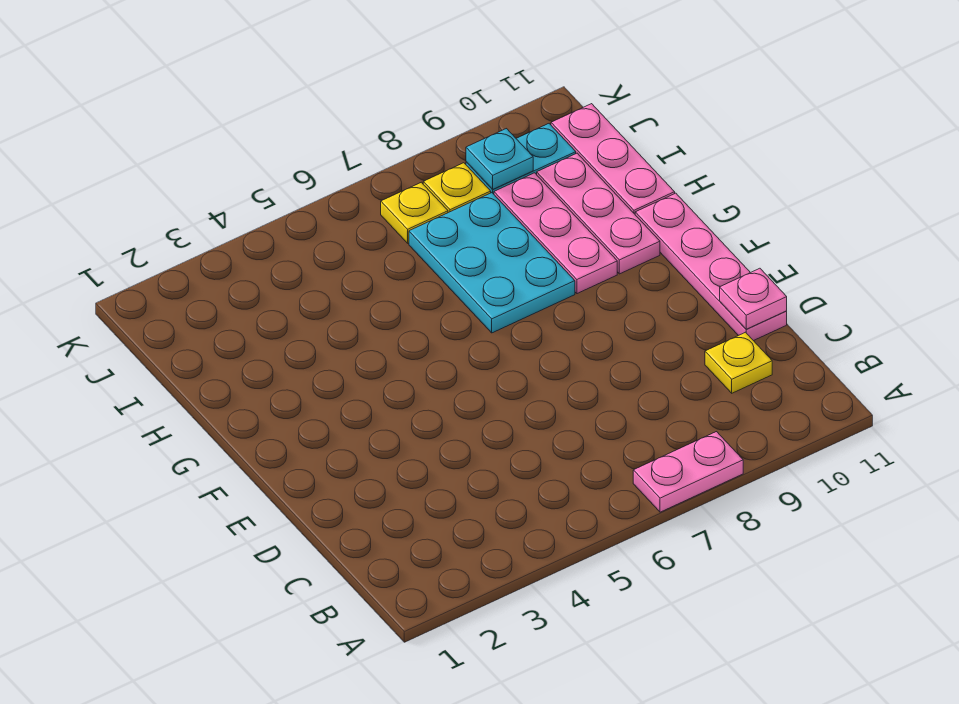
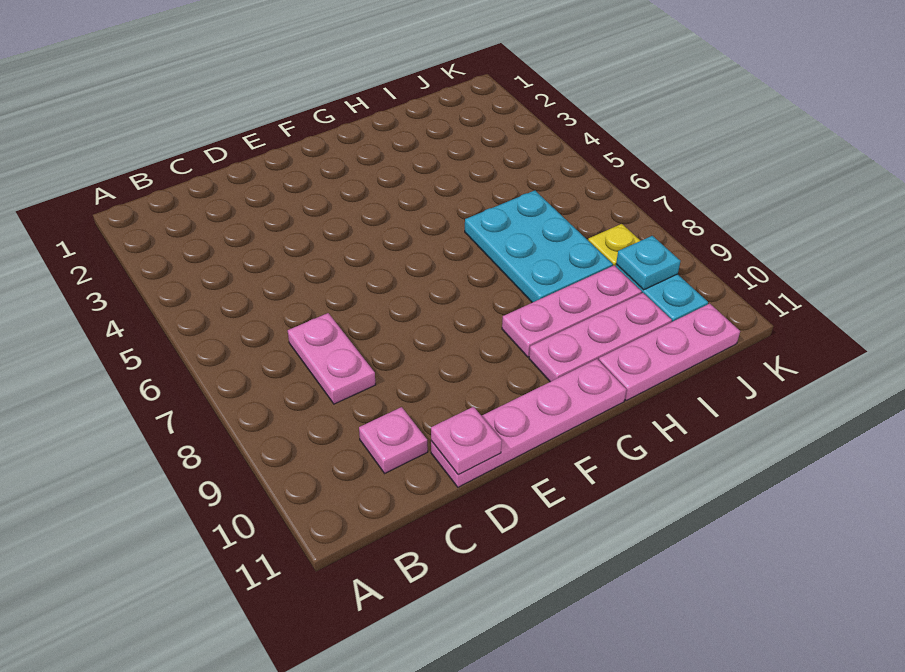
pink 1x2 plate [633,432,743,512] -> pink 1x2 plate moved to [288,313,376,404]
yellow 1x1 plate [705,332,772,393] -> pink 1x1 plate [359,407,428,473]
cyan 2x3 plate [409,193,575,333] -> cyan 2x3 plate turned to [465,191,613,303]
yellow 1x1 plate [381,182,448,243] -> none

